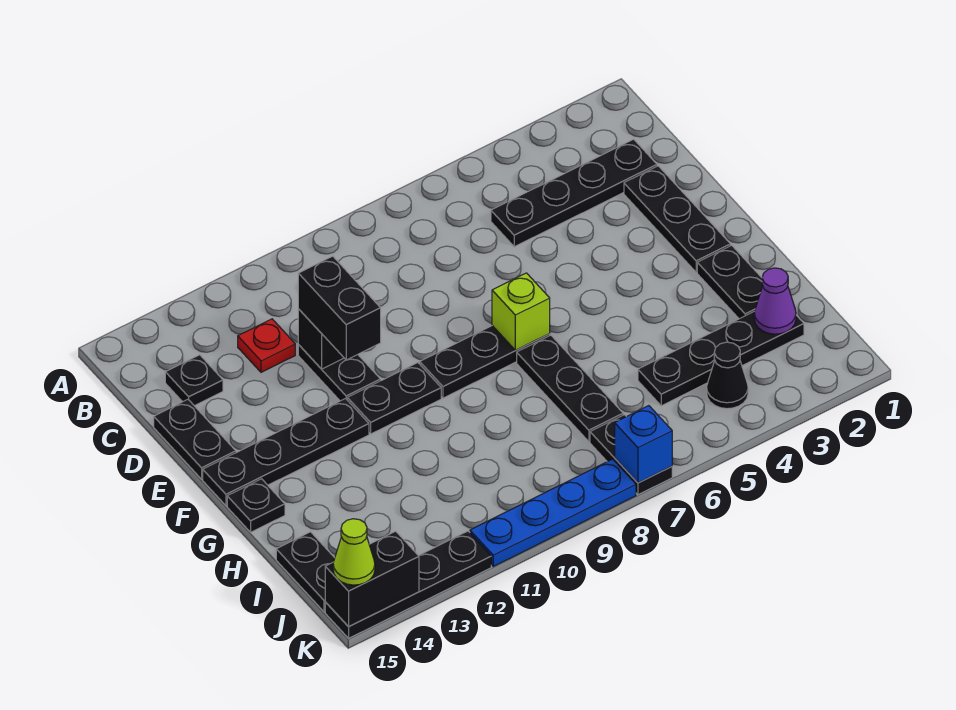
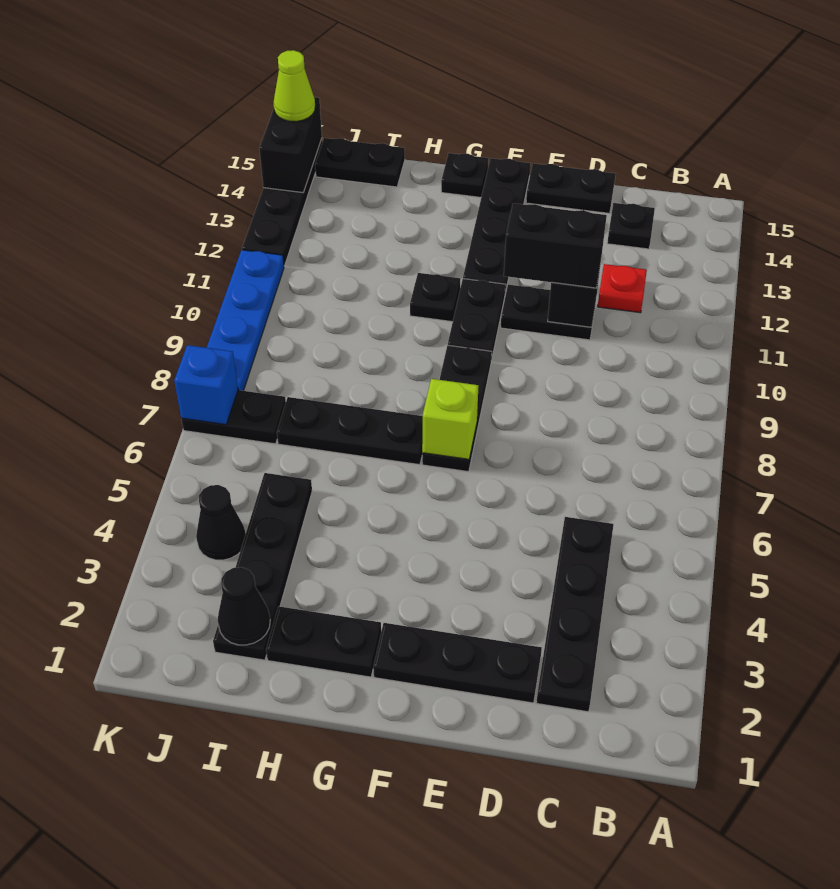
none -> black 1x1 plate [410,273,460,322]
purple 1x1 cone [754,268,796,334] -> black 1x1 cone [218,567,270,645]

